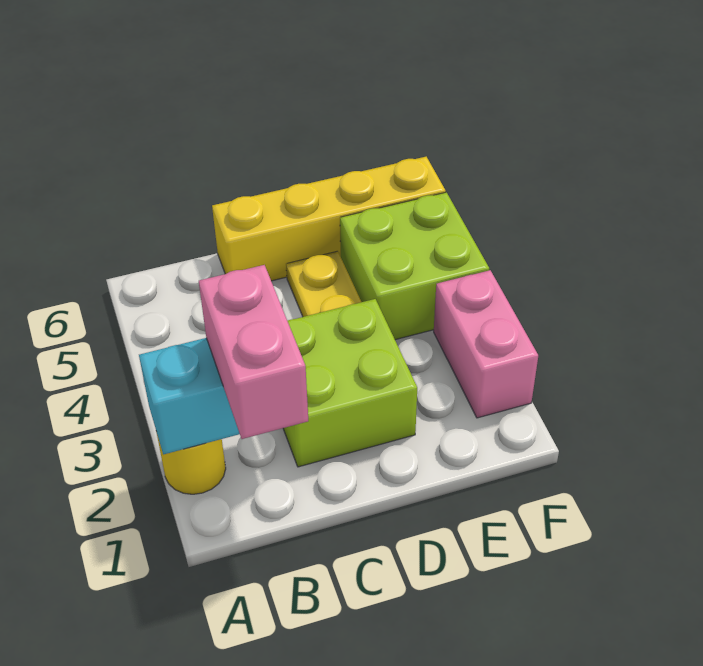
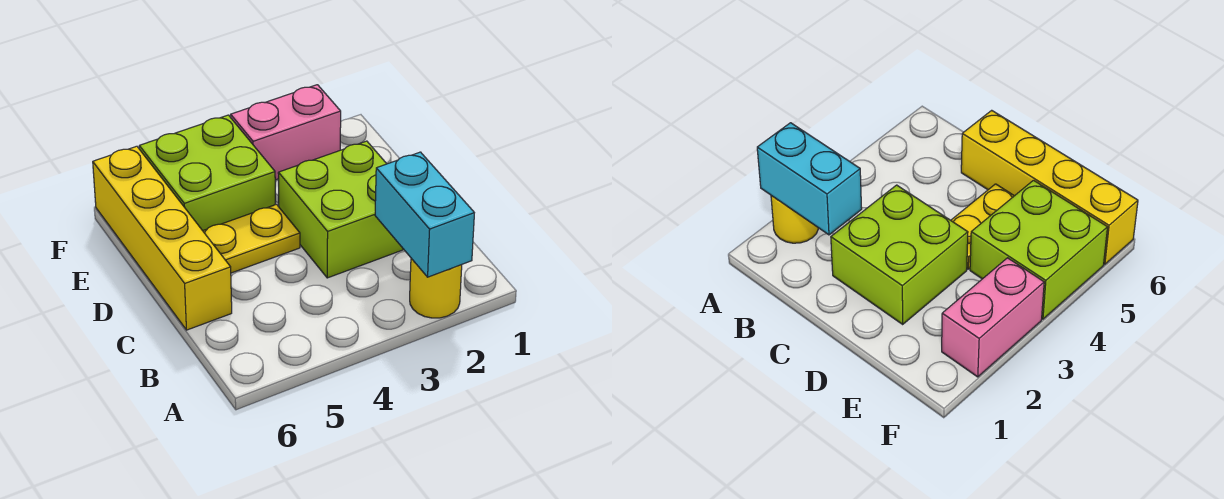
pink 1x2 brick [199,265,308,439] -> none

